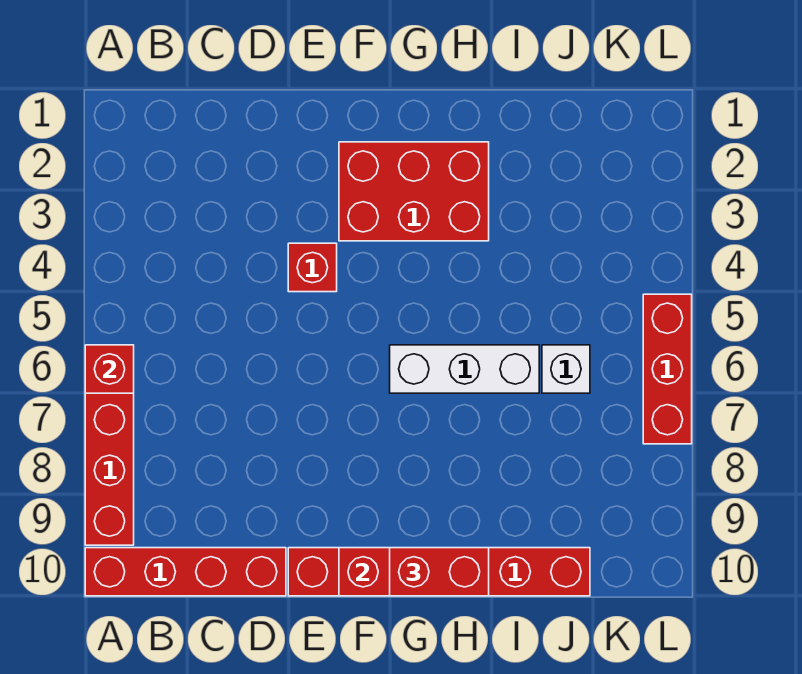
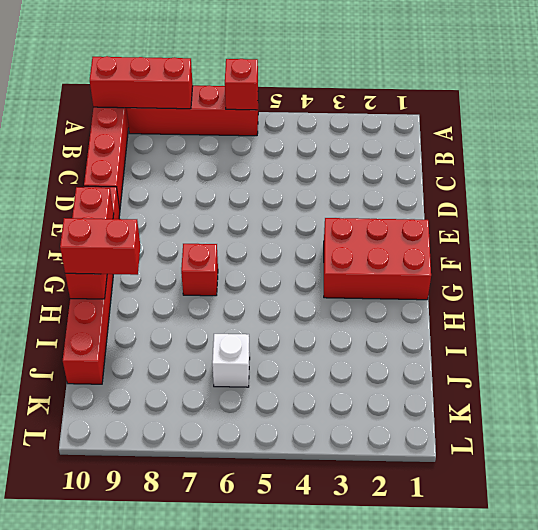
red 1x1 brick [288,243,337,292] -> red 1x1 brick moved to [181,244,218,296]
red 2x3 brick [339,142,489,241] -> red 2x3 brick turned to [324,218,431,300]
white 1x3 brick [390,345,539,393] -> none
red 1x2 brick [390,548,489,596] -> red 1x2 brick turned to [60,218,140,275]
red 1x3 brick [643,294,692,444] -> red 1x3 brick moved to [90,56,193,109]

